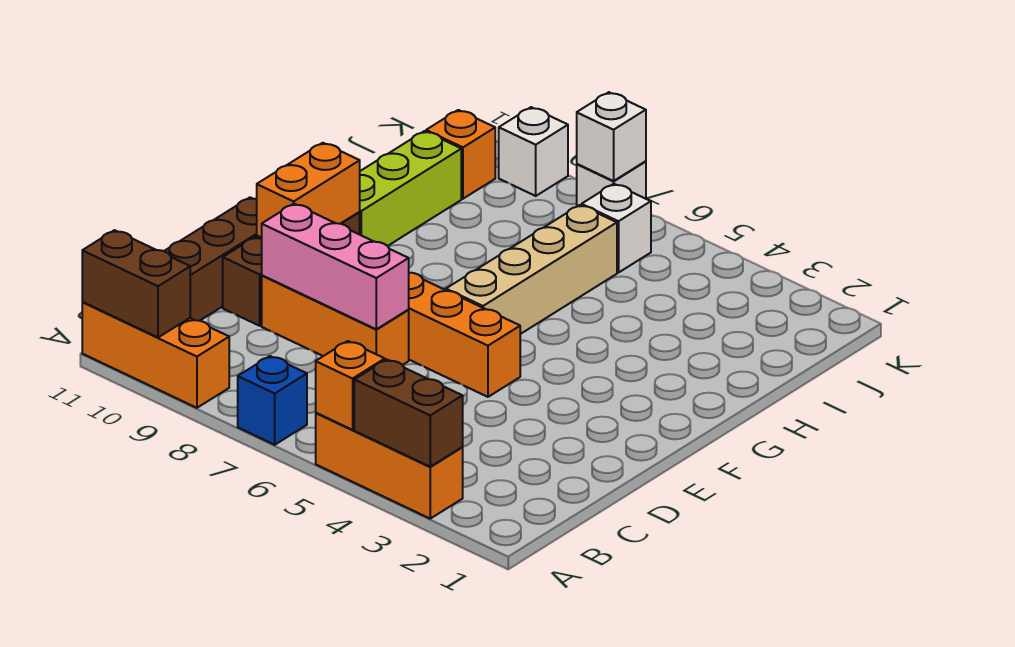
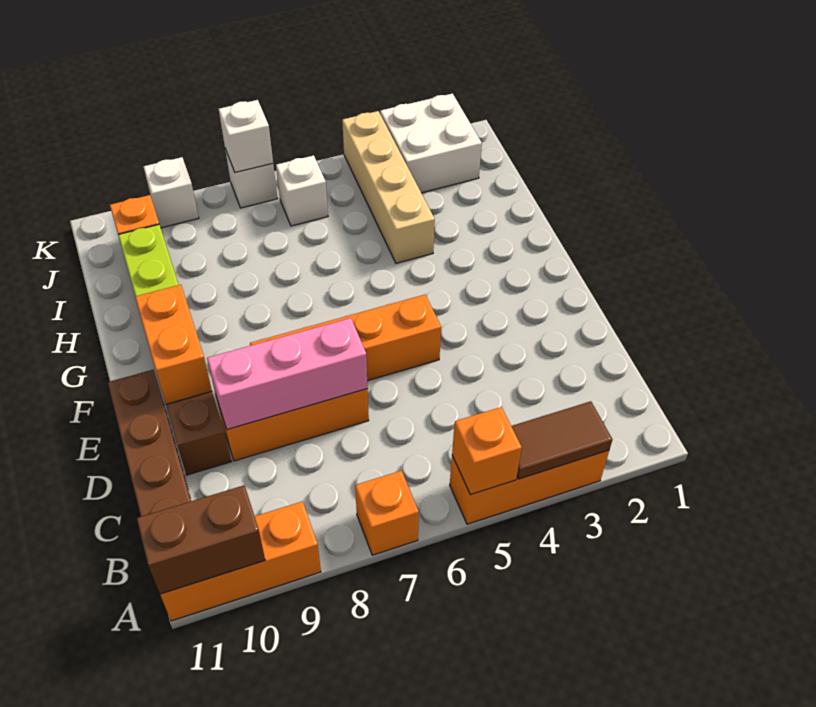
brown 1x2 brick [354,359,463,467] -> brown 1x2 tile [511,401,612,479]
blue 1x1 brick [238,356,307,445] -> orange 1x1 brick [355,471,419,555]
tan 1x4 brick [446,205,617,334] -> tan 1x4 brick moved to [342,111,435,263]
none -> white 2x2 brick [380,94,482,193]

